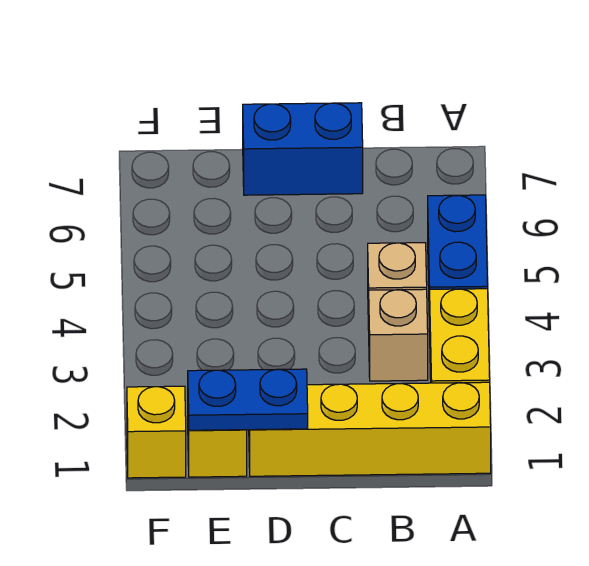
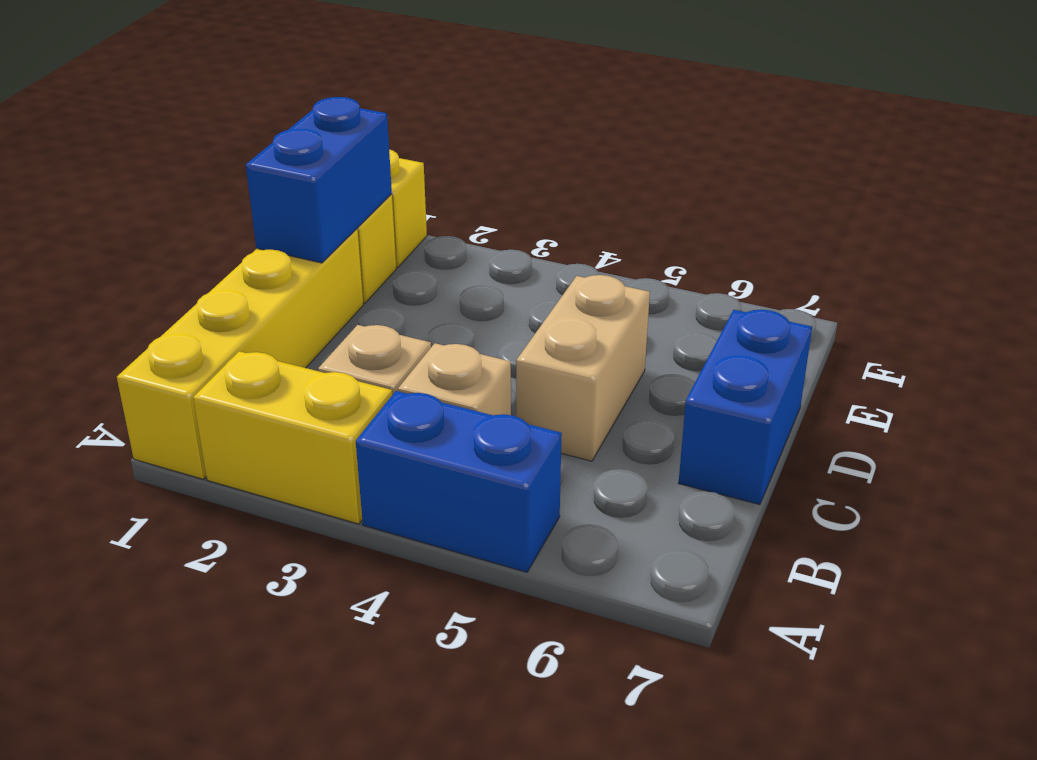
none -> tan 1x2 brick [516,275,650,461]
blue 1x2 plate [188,369,308,430] -> blue 1x2 brick [246,97,392,263]

